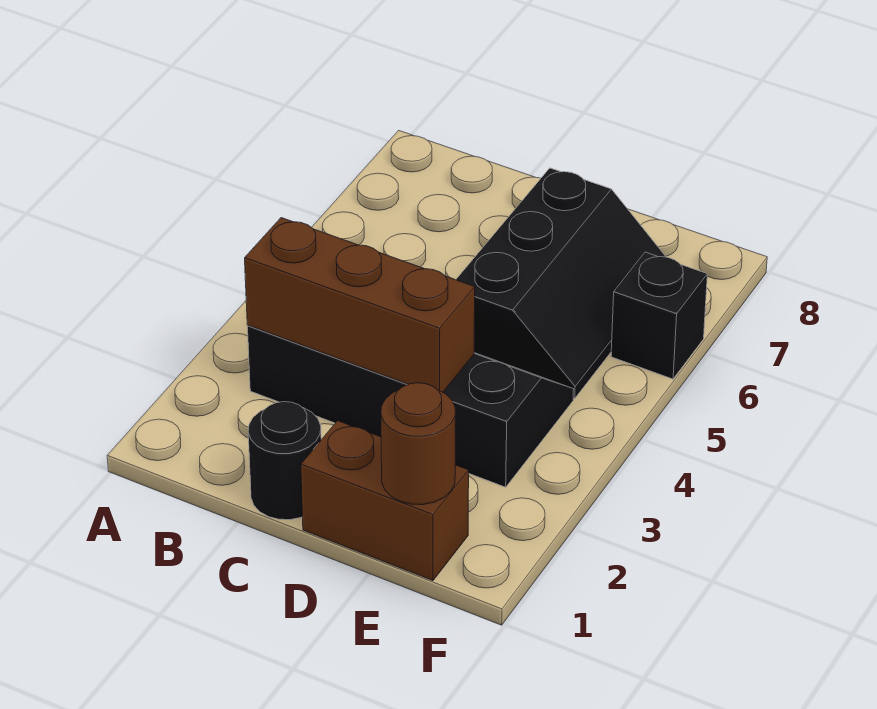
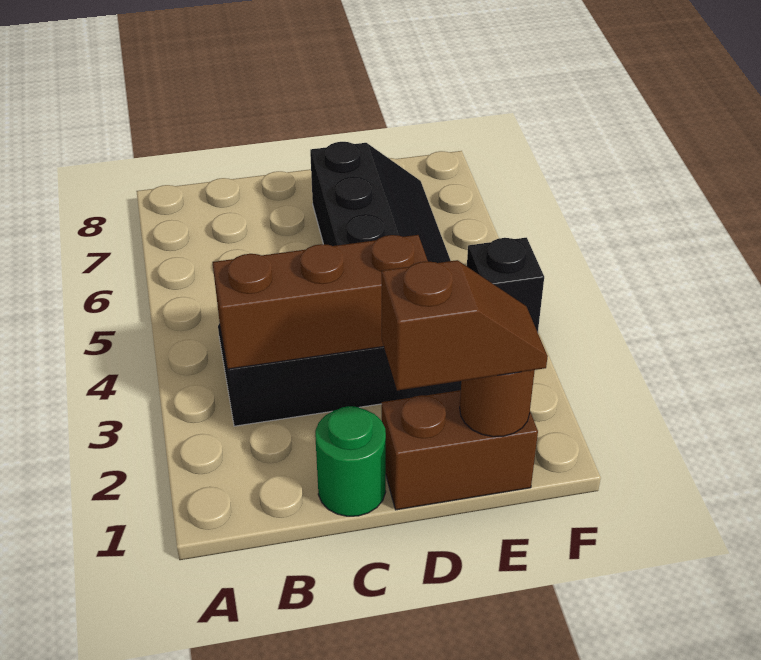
black 1x1 round brick [248,402,321,520] -> green 1x1 round brick [315,406,386,516]
none -> brown 1x2 slope [382,260,548,391]
black 1x1 brick [611,252,707,379] -> black 1x1 brick moved to [467,238,544,332]

